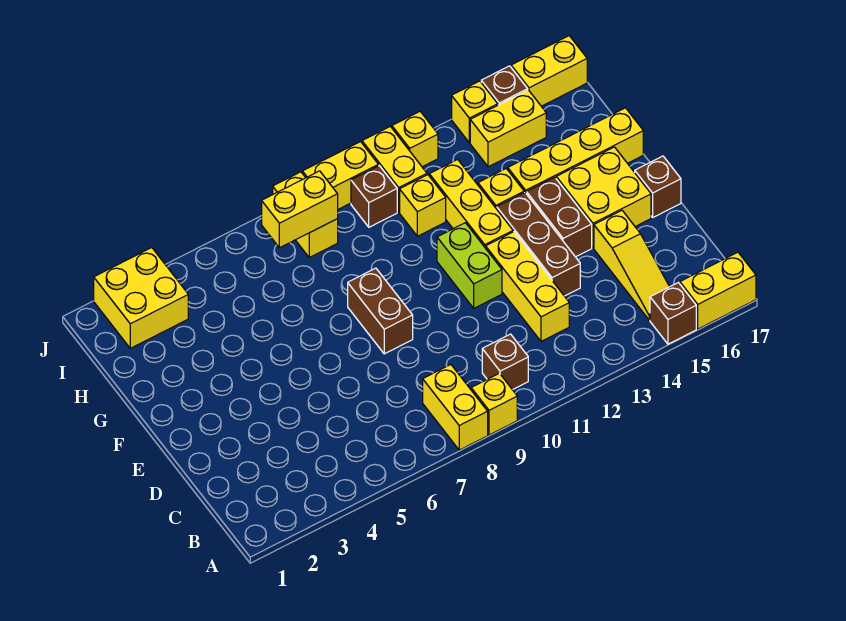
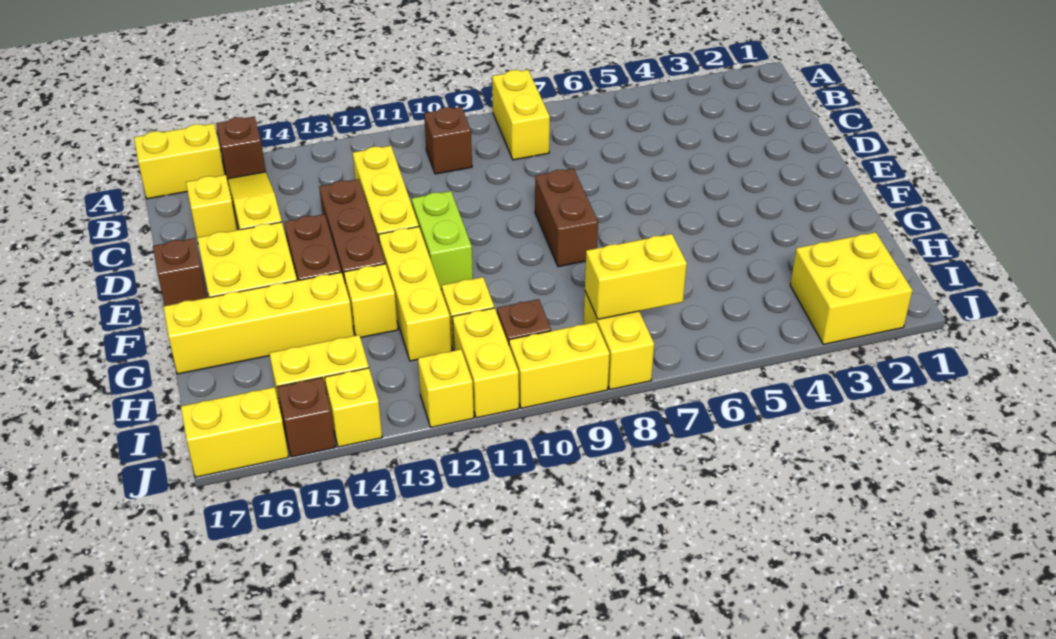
yellow 1x1 brick [471,373,517,435] -> yellow 1x1 brick moved to [186,175,237,238]

